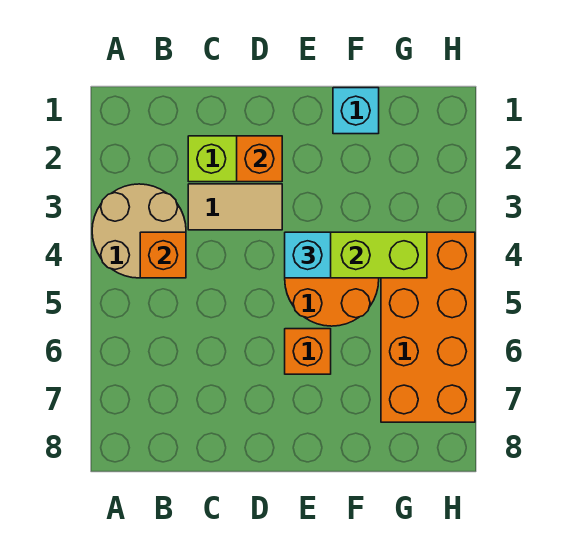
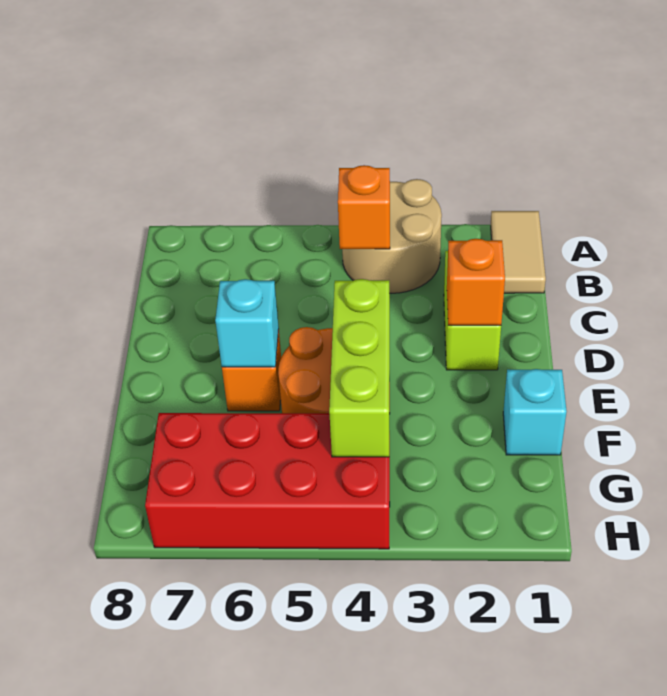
tan 1x2 tile [188,184,282,230] -> tan 1x2 tile moved to [491,211,546,293]
cyan 1x1 brick [285,232,331,278] -> cyan 1x1 brick moved to [215,279,279,367]
orange 2x4 brick [381,232,475,422] -> red 2x4 brick [145,413,390,549]

